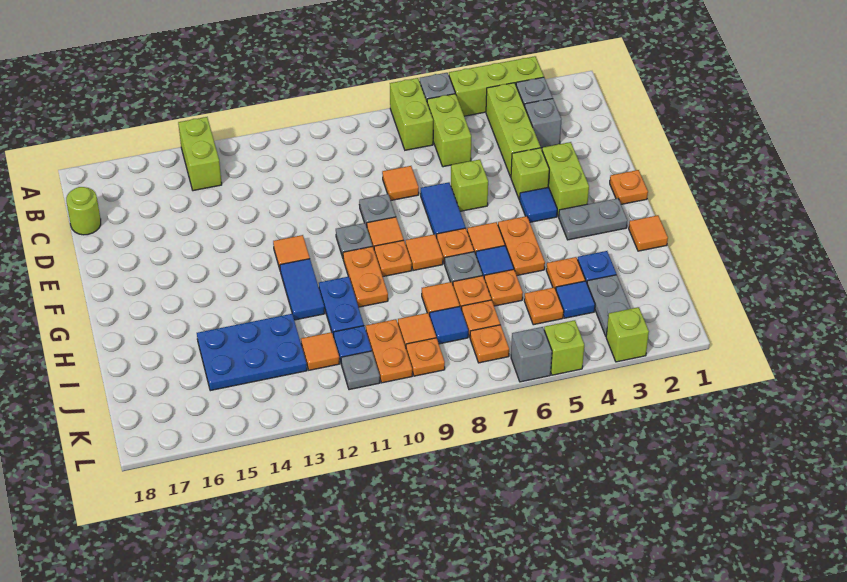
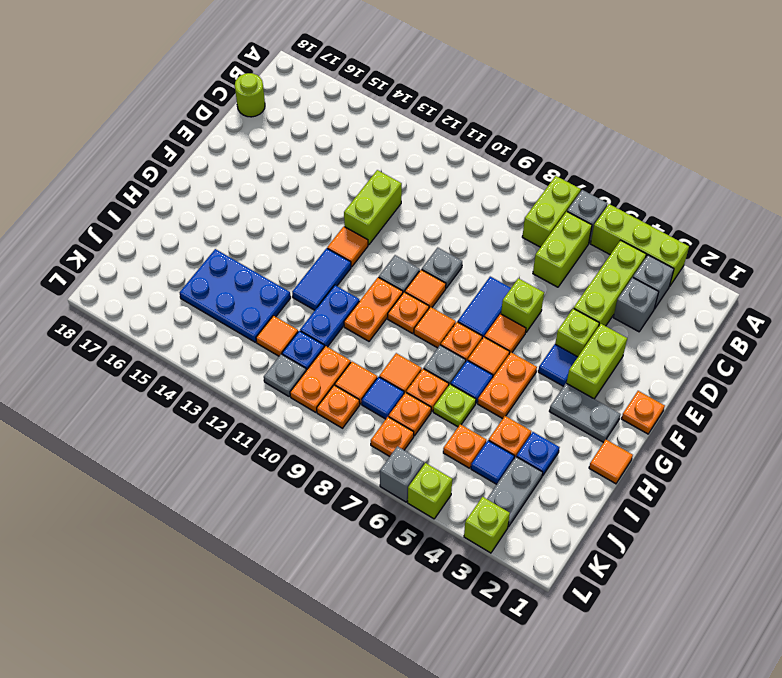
lime 1x2 brick [178,117,222,191] -> lime 1x2 brick moved to [344,170,402,245]
orange 1x1 tile [382,166,419,200] -> orange 1x1 tile moved to [485,314,526,354]
orange 1x1 plate [484,269,523,306] -> lime 1x1 plate [433,384,476,427]

